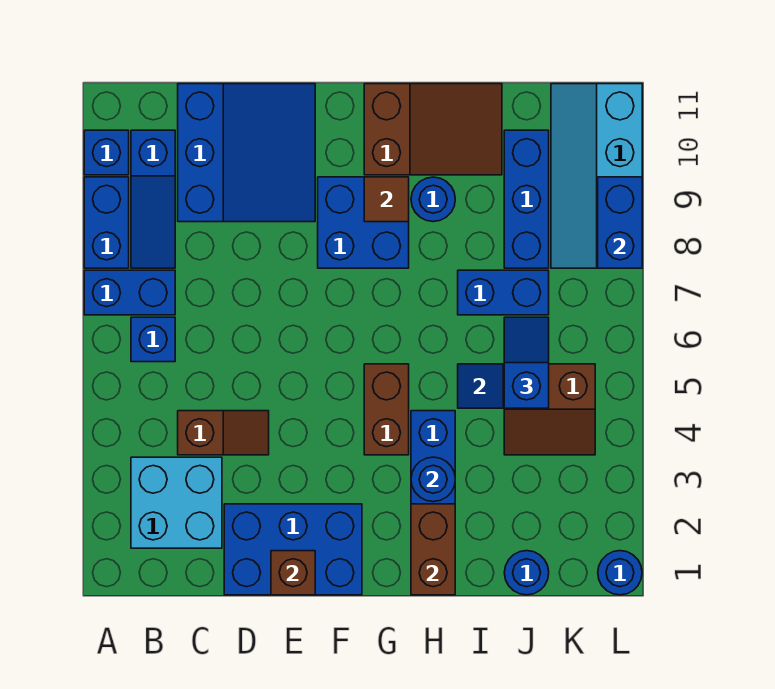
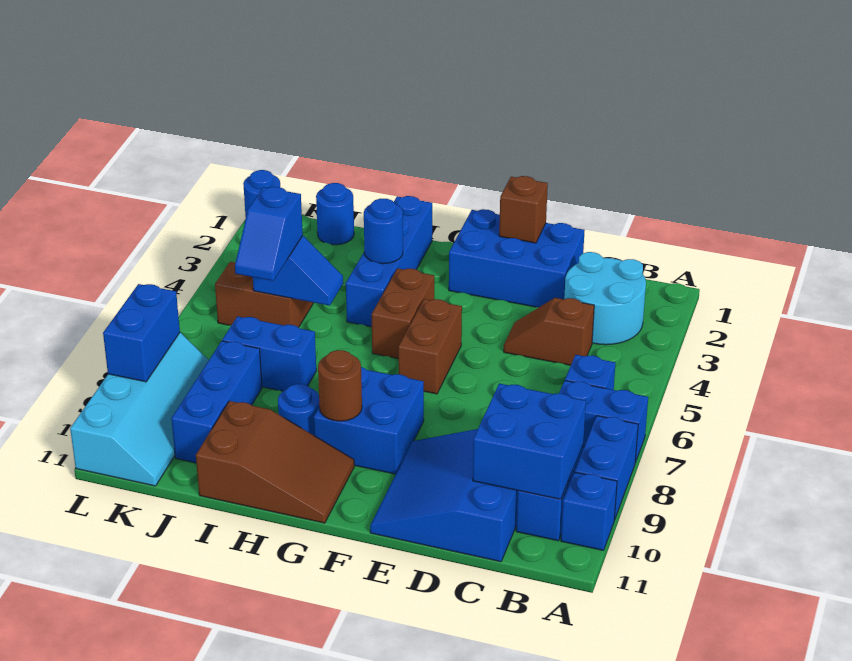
cyan 2x2 brick [131,457,222,548] -> cyan 2x2 round brick [564,252,646,345]
none -> blue 2x2 brick [473,384,586,499]
brown 1x1 tile [364,177,409,222] -> brown 1x1 round brick [318,350,362,421]
brown 2x3 slope [364,84,502,175] -> brown 2x3 slope turned to [196,401,354,523]
brown 1x2 brick [411,504,455,595] -> brown 1x2 brick moved to [398,299,462,394]

